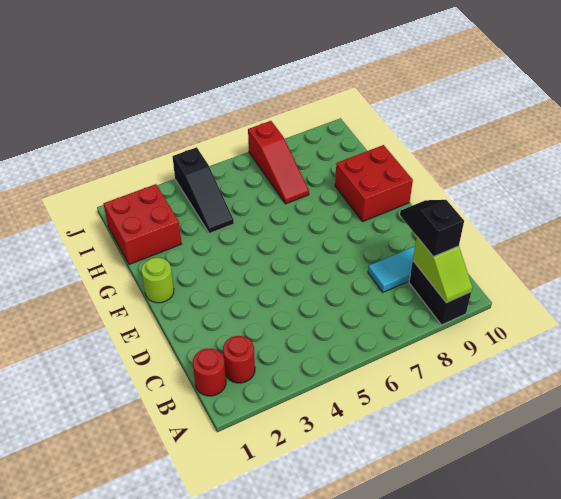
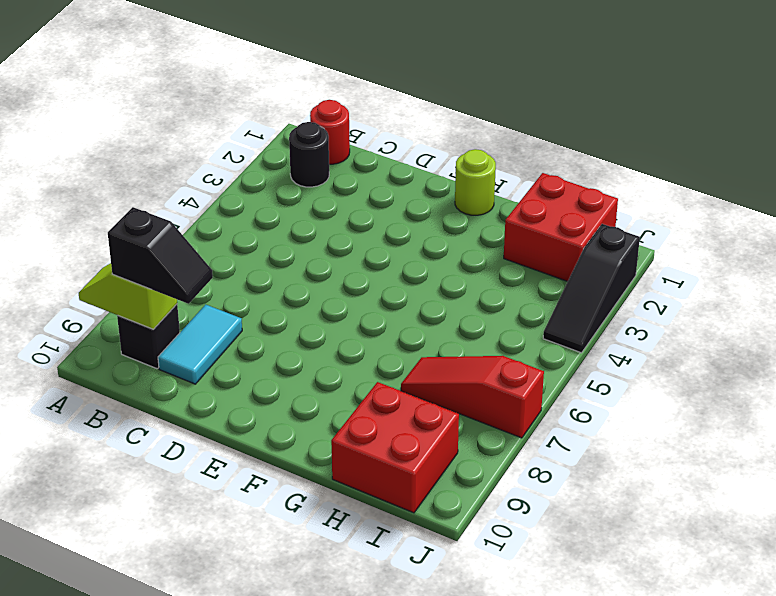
black 1x2 brick [409,261,471,325] -> black 1x1 brick [117,304,180,369]
red 1x1 round brick [223,336,255,383] -> black 1x1 round brick [289,122,329,187]
red 2x2 brick [335,145,413,221] -> red 2x2 brick moved to [331,382,459,513]
black 1x3 slope [172,147,234,233] -> black 1x3 slope turned to [543,224,640,353]

